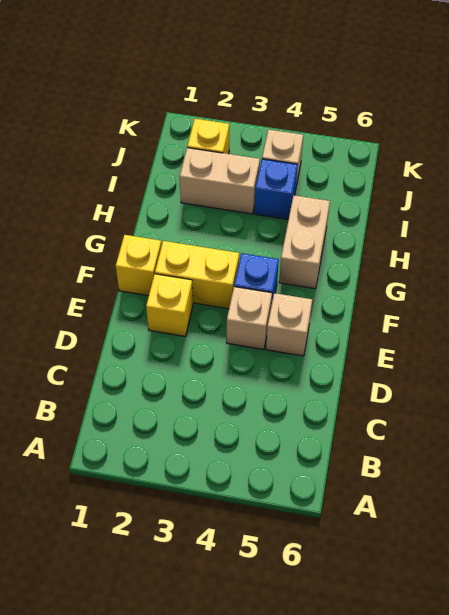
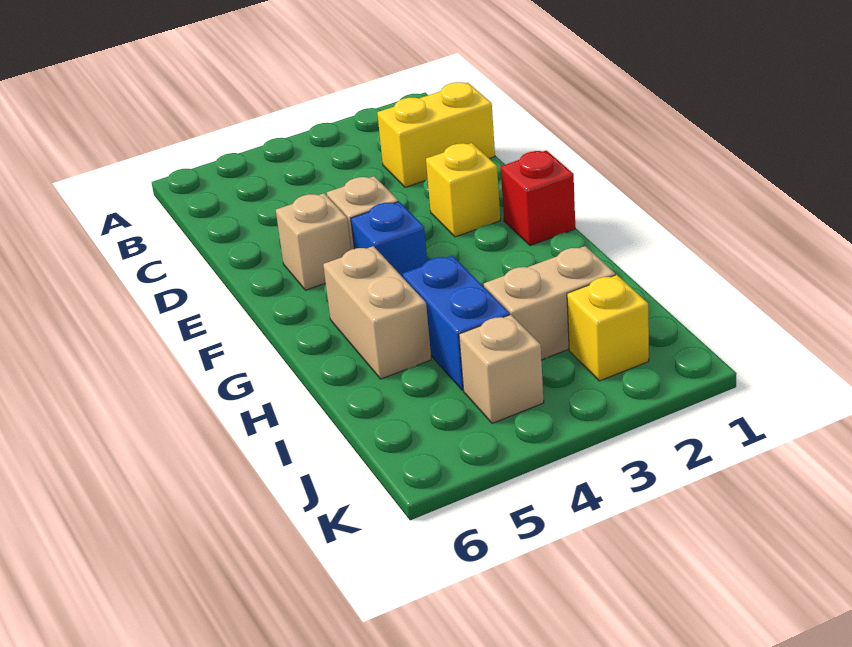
yellow 1x1 brick [116,235,162,296] -> red 1x1 brick [501,150,575,246]
yellow 1x2 brick [155,241,239,309] -> yellow 1x2 brick moved to [377,82,495,187]
blue 1x1 brick [254,159,298,220] -> blue 1x2 brick [403,256,510,390]

